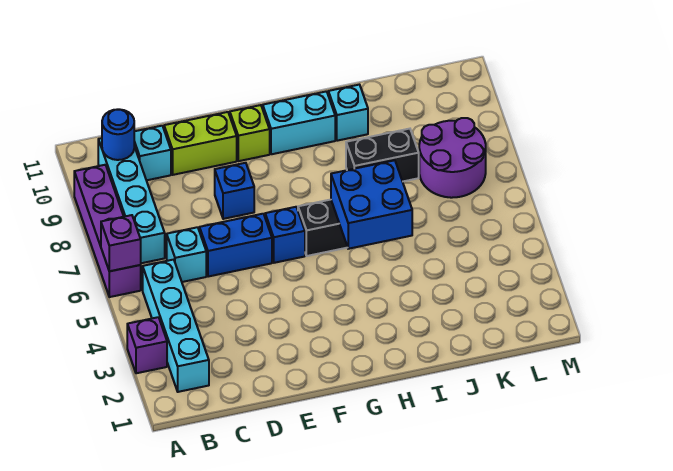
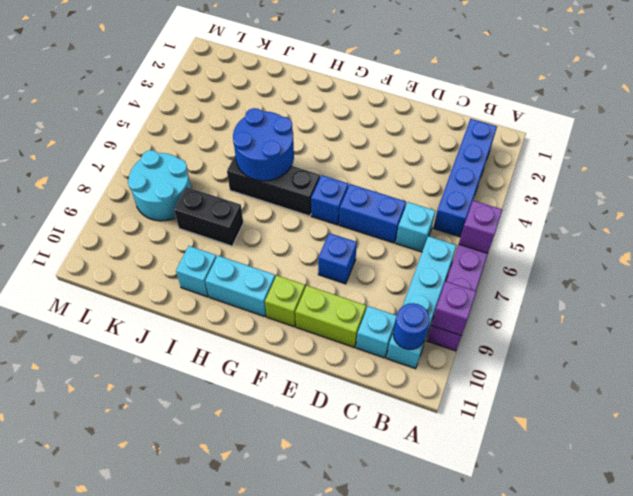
purple 1x1 brick [127,317,167,373] -> purple 1x1 brick moved to [431,281,476,336]
cyan 1x4 brick [143,260,209,392] -> blue 1x4 brick [433,119,497,237]
blue 2x2 brick [331,160,412,249] -> blue 2x2 round brick [233,108,294,181]
purple 2x2 round brick [419,118,486,198] -> cyan 2x2 round brick [128,150,191,221]

